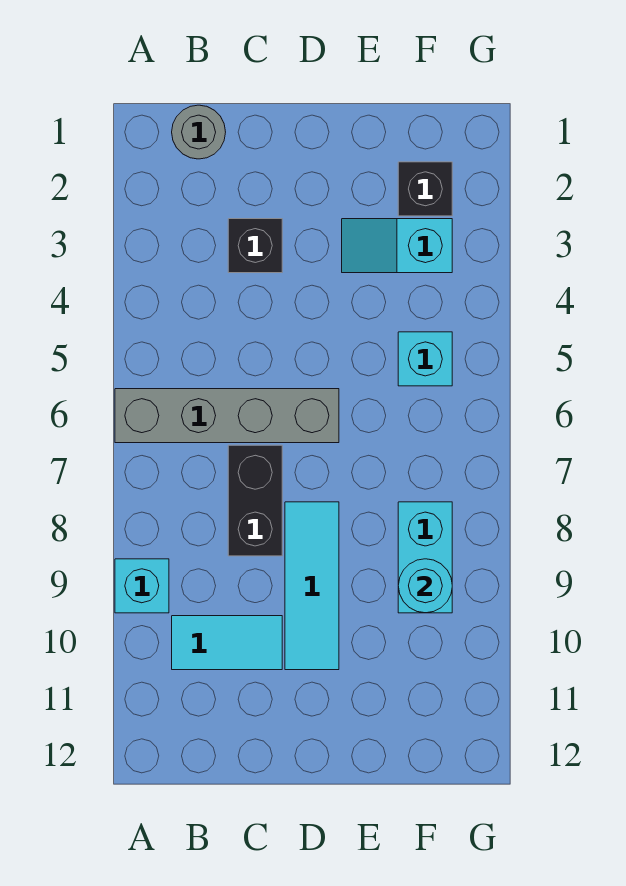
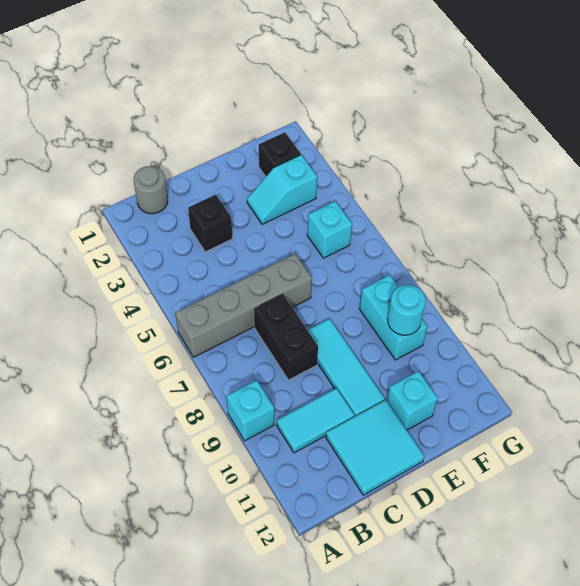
none -> cyan 2x2 tile [326,400,424,495]
none -> cyan 1x1 brick [387,371,438,430]

